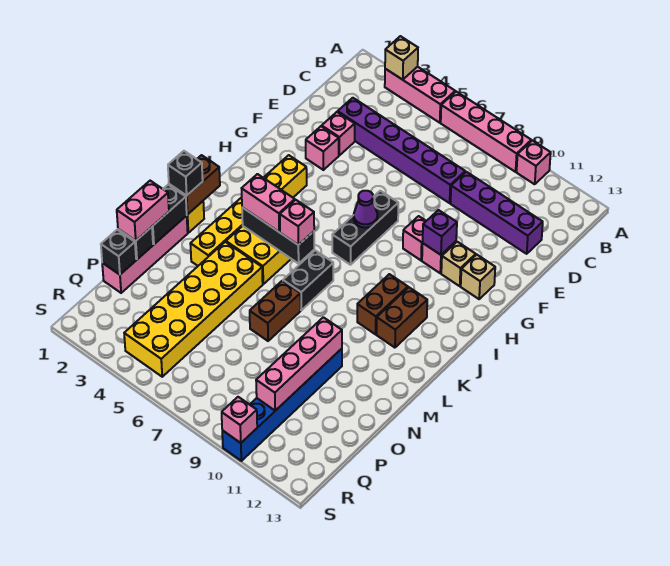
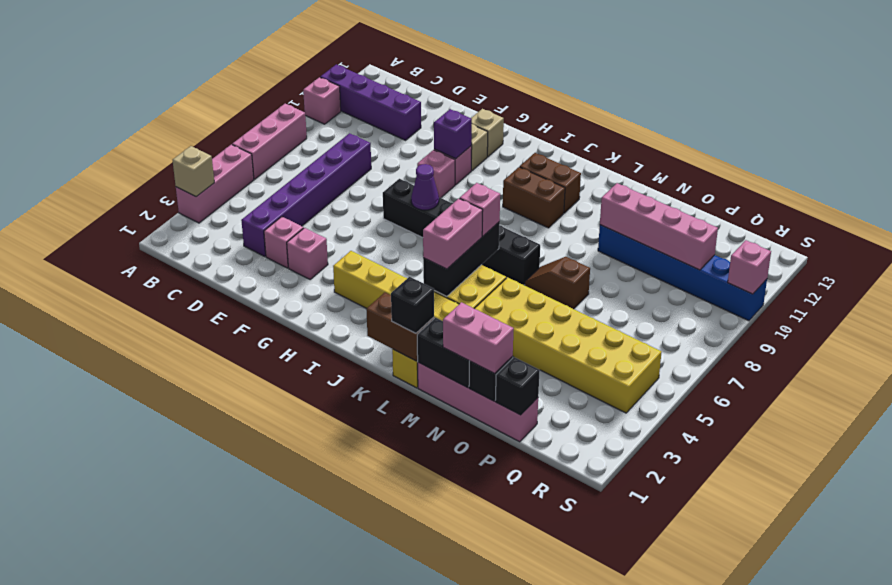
pink 1x4 brick [441,92,531,172] -> pink 1x3 brick [232,104,307,179]
purple 1x4 brick [451,172,543,254] -> purple 1x4 brick turned to [320,64,421,140]
brown 1x2 brick [250,281,301,341] -> brown 1x2 slope [525,257,590,309]

